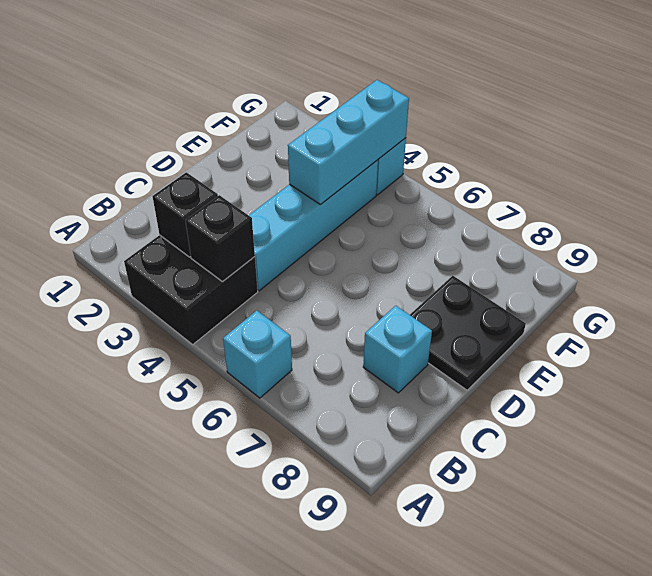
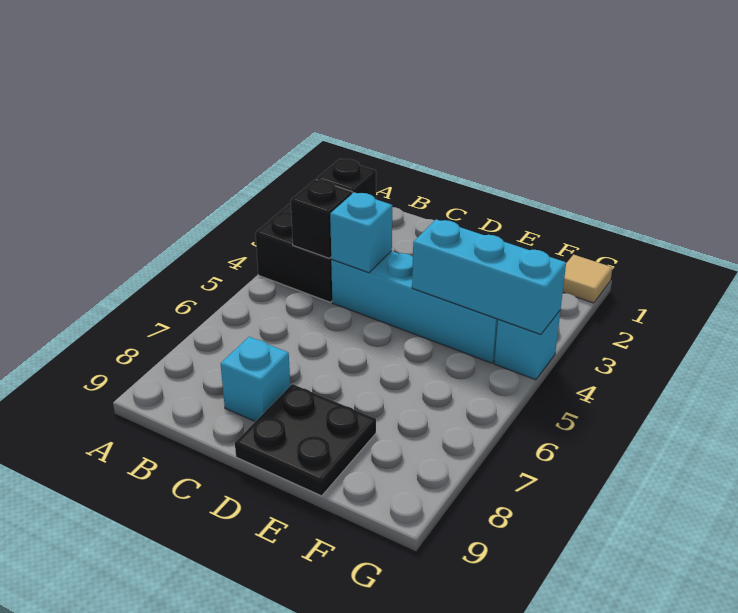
cyan 1x1 brick [223,310,292,398] -> cyan 1x1 brick moved to [330,192,392,273]
none -> tan 1x1 tile [563,255,612,303]

